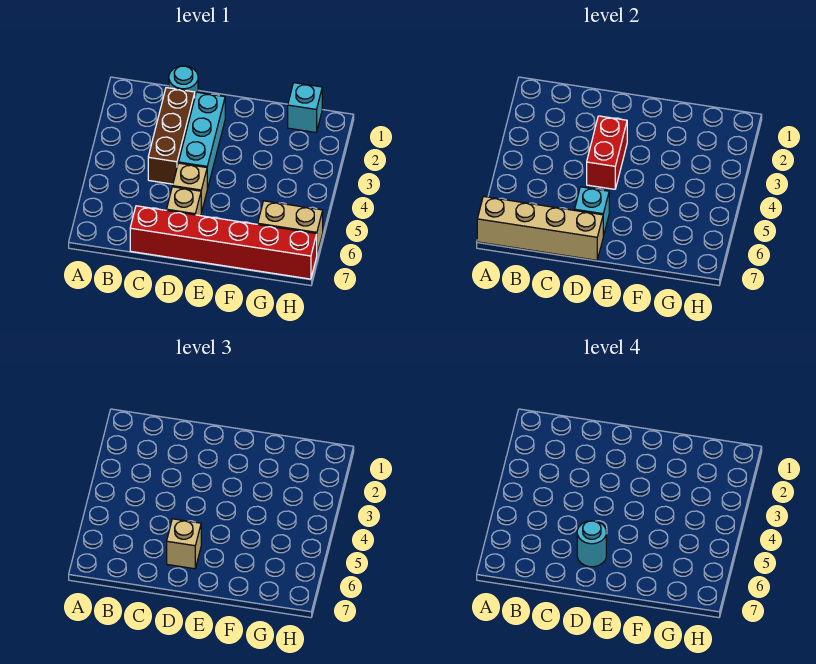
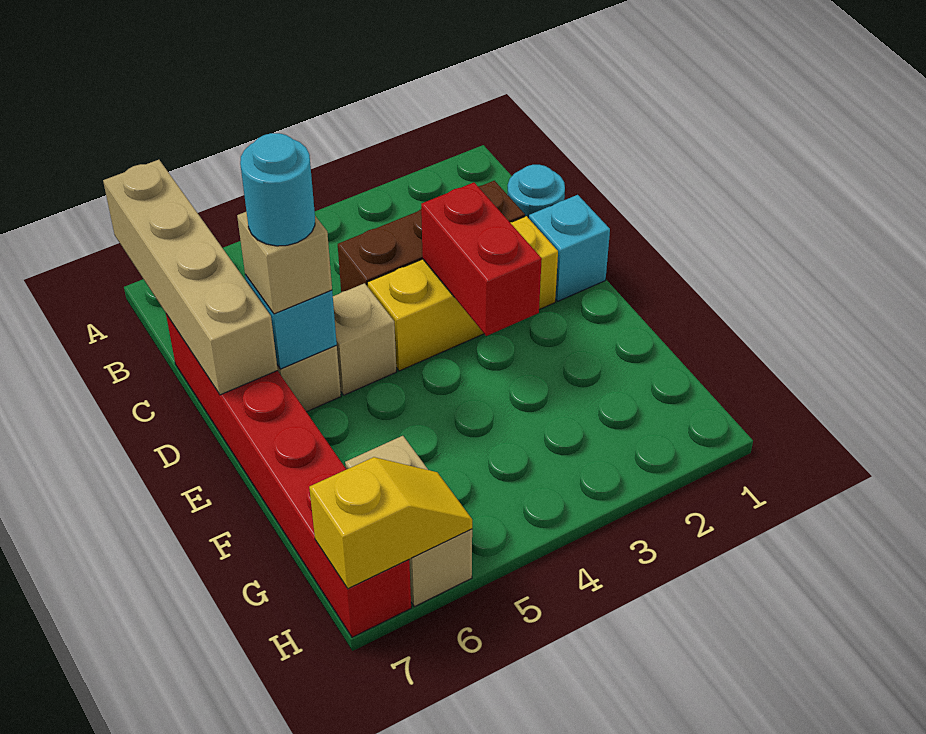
cyan 1x3 brick [179,92,225,189] -> yellow 1x3 brick [367,216,558,371]
red 1x2 brick [587,116,627,189] -> red 1x2 brick turned to [421,183,542,336]
cyan 1x1 brick [288,83,322,132] -> cyan 1x1 brick moved to [529,195,610,301]
none -> yellow 1x2 slope [309,457,472,589]

